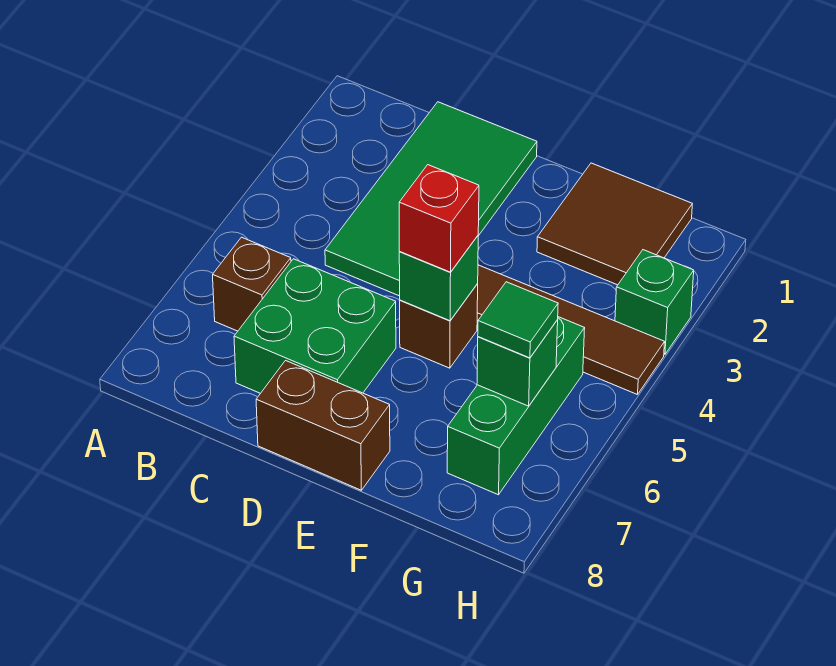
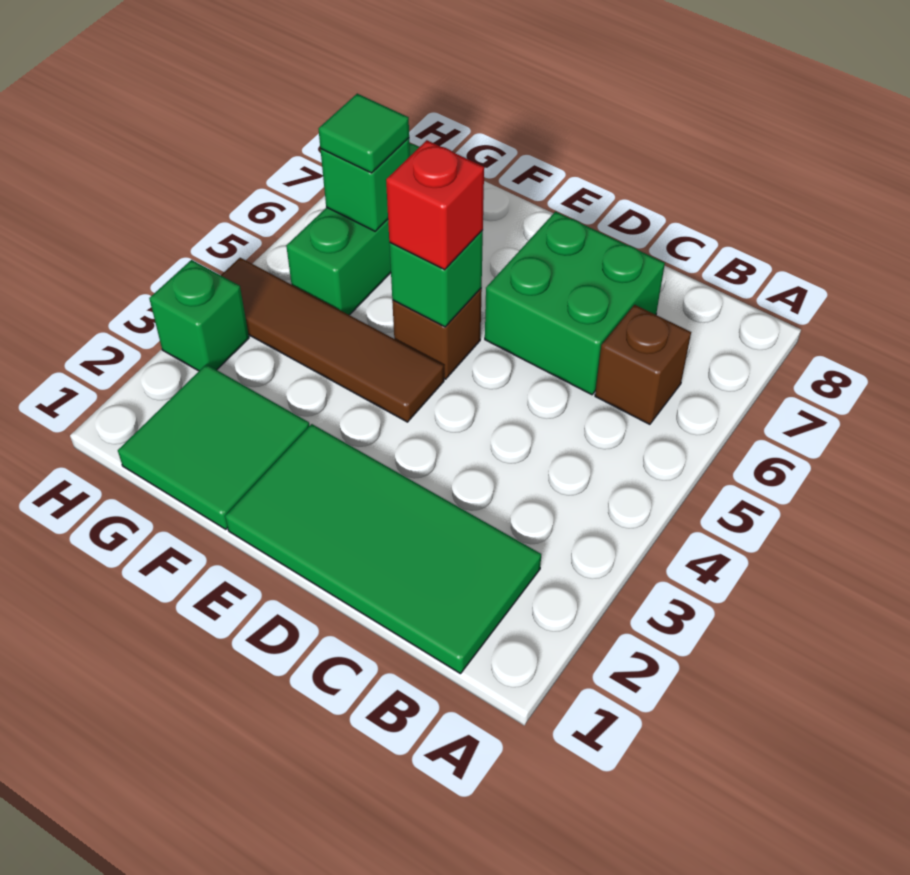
green 2x4 tile [325,102,537,296] -> green 2x4 tile turned to [225,424,541,674]
brown 1x2 brick [256,361,390,490] -> none
brown 2x2 tile [537,163,692,285] -> green 2x2 tile [118,364,309,529]

